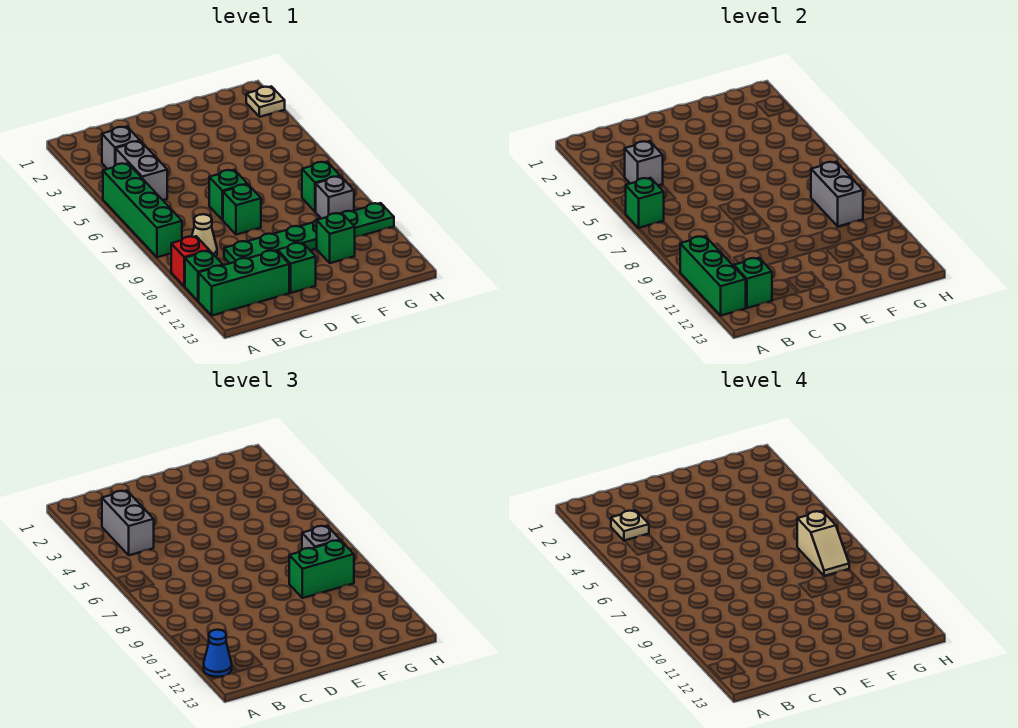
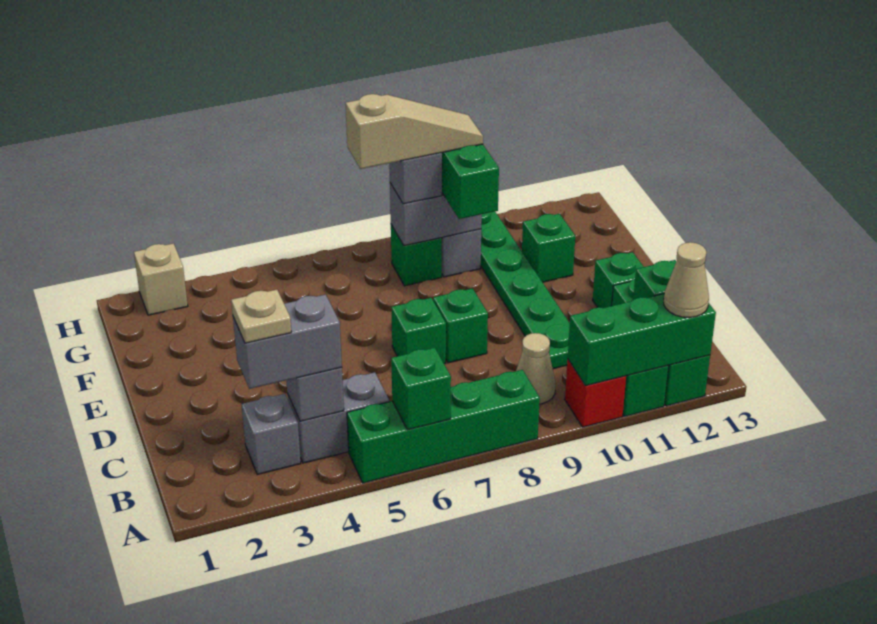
blue 1x1 cone [204,630,232,677] -> tan 1x1 cone [664,242,709,317]
tan 1x2 slope [797,511,849,576] -> tan 1x3 slope [346,94,483,169]
tan 1x1 plate [246,86,285,117] -> tan 1x1 brick [134,243,188,315]

